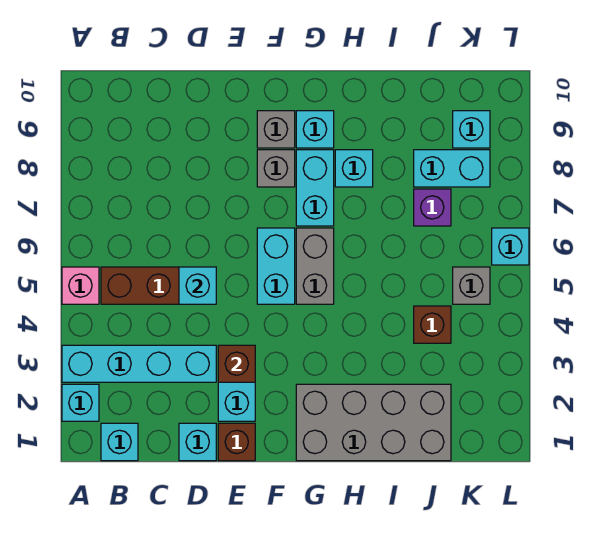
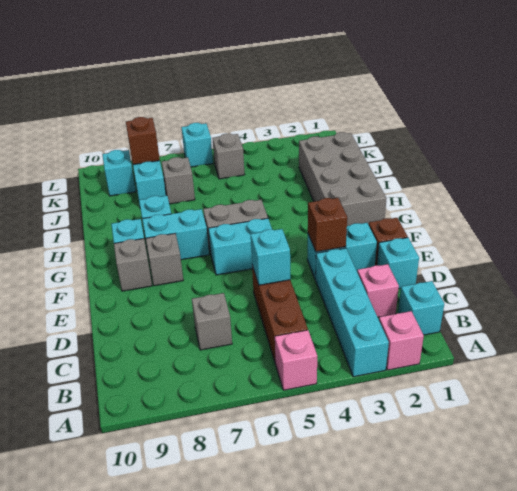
cyan 1x1 brick [62,384,99,421] -> pink 1x1 brick [379,311,424,370]
none -> pink 1x1 brick [357,264,399,317]
none -> grey 1x1 brick [192,293,232,350]
brown 1x1 brick [414,306,451,343] -> brown 1x1 brick moved to [126,117,160,165]
purple 1x1 brick [414,189,451,226] -> grey 1x1 brick [162,157,195,204]

